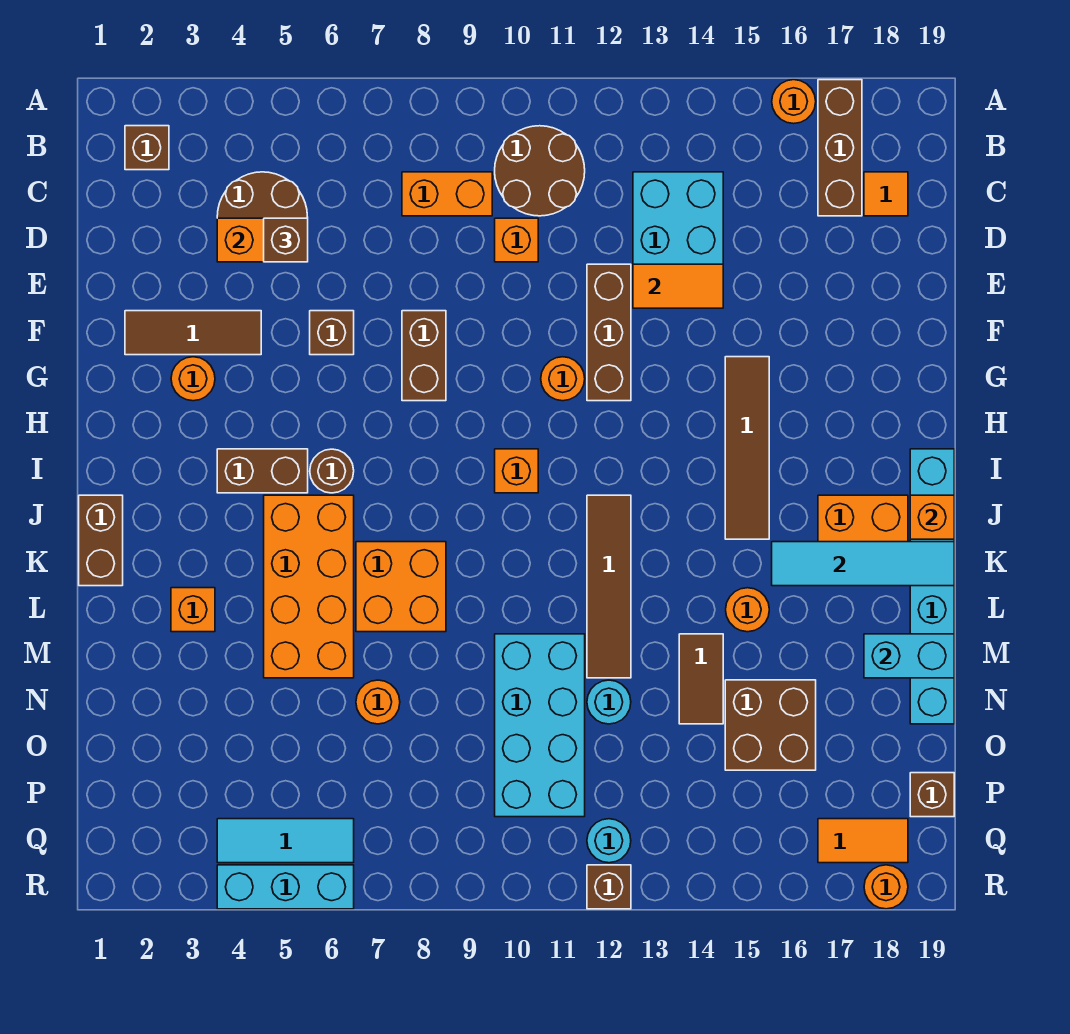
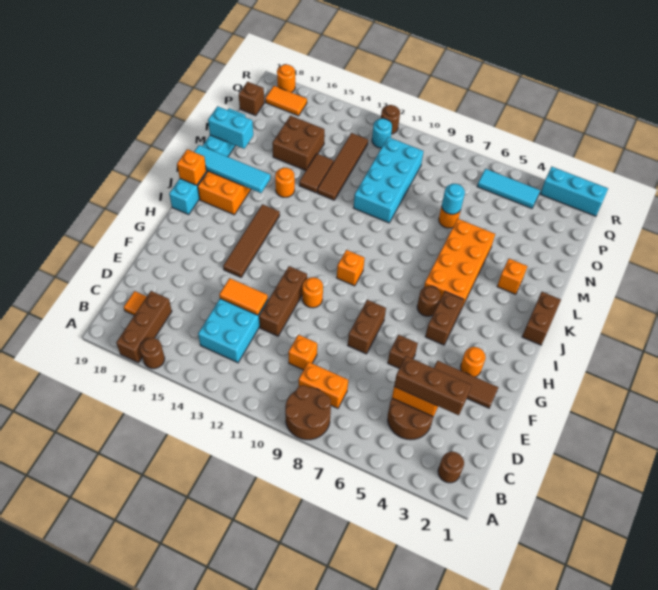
orange 1x1 round brick [772,80,816,124] -> brown 1x1 round brick [140,338,165,369]
brown 1x1 brick [125,126,169,170] -> brown 1x1 round brick [438,452,464,483]
brown 2x2 round brick [495,126,585,216] -> brown 2x2 round brick moved to [285,385,331,440]
brown 1x1 brick [264,218,308,262] -> brown 1x3 brick [394,356,471,415]
brown 1x2 brick [217,449,308,493] -> brown 1x2 brick turned to [425,292,464,345]
brown 1x4 tile [587,495,631,678] -> brown 1x4 tile moved to [317,133,368,200]
orange 2x2 brick [356,542,446,632] -> none
cyan 1x1 round brick [587,680,631,724] -> cyan 1x1 round brick moved to [442,184,465,214]
cyan 1x3 brick [217,865,354,909] -> cyan 1x3 brick moved to [540,167,608,216]
brown 1x1 brick [587,865,631,909] -> brown 1x1 round brick [381,105,400,134]

